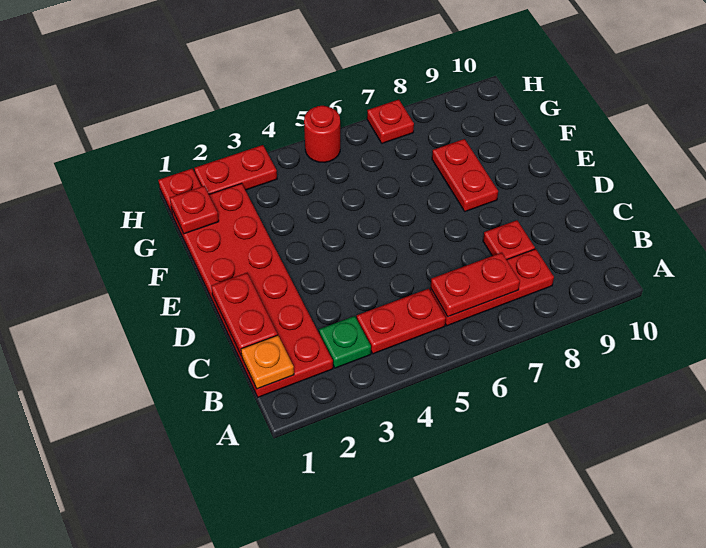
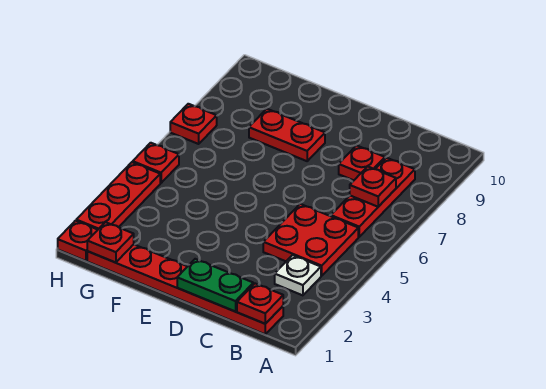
red 2x6 plate [171,183,333,397] -> red 1x6 plate [87,244,283,334]
orange 1x1 plate [241,335,294,389] -> red 1x1 plate [237,284,283,324]
green 1x1 plate [319,316,371,368] -> white 1x1 plate [275,255,321,295]
red 1x2 plate [357,289,446,354] -> red 2x2 plate [263,204,358,276]
red 1x2 plate [431,253,520,317] -> red 1x1 plate [350,166,396,207]
red 1x2 plate [211,273,278,356] -> green 1x2 plate [177,259,253,311]
red 1x2 plate [194,145,277,194] -> red 1x3 plate [76,162,160,230]
red 1x1 round brick [304,106,340,162] -> red 1x1 plate [133,143,179,183]

